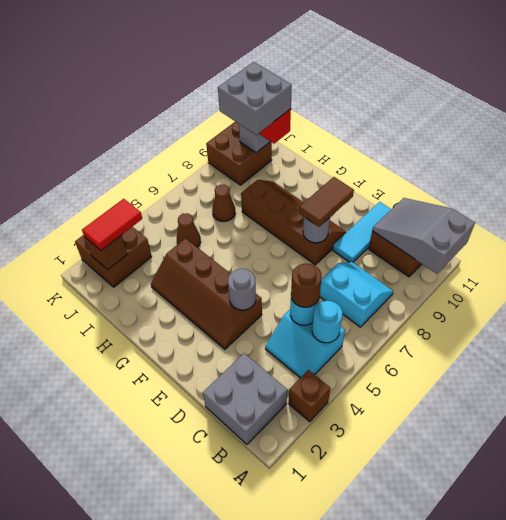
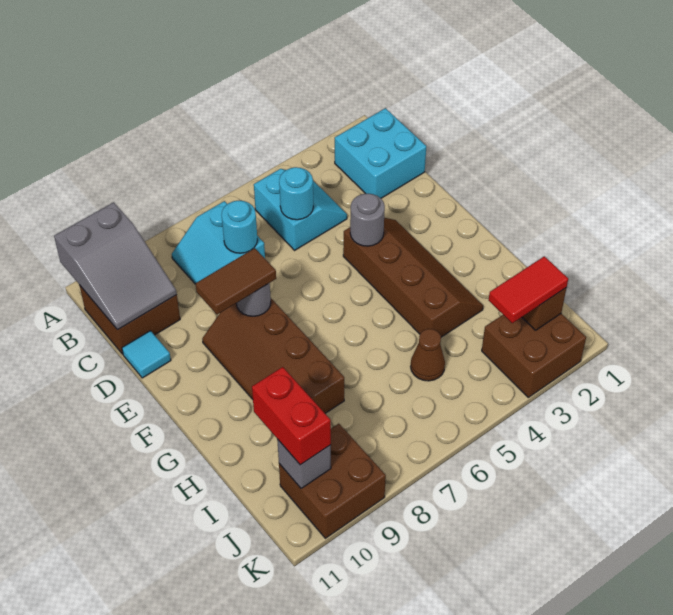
brown 1x1 brick [289,370,330,422] -> none
grey 2x2 brick [203,353,287,444] -> cyan 2x2 brick [335,108,426,198]
cyan 1x1 round brick [312,301,343,343] -> cyan 1x1 round brick moved to [222,201,257,253]
brown 1x1 round brick [291,264,322,307] -> none
cyan 1x3 tile [333,202,391,262] -> cyan 1x1 tile [122,331,171,378]
brown 1x1 cone [212,185,235,222] -> none
grey 2x2 brick [218,62,292,135] -> none

